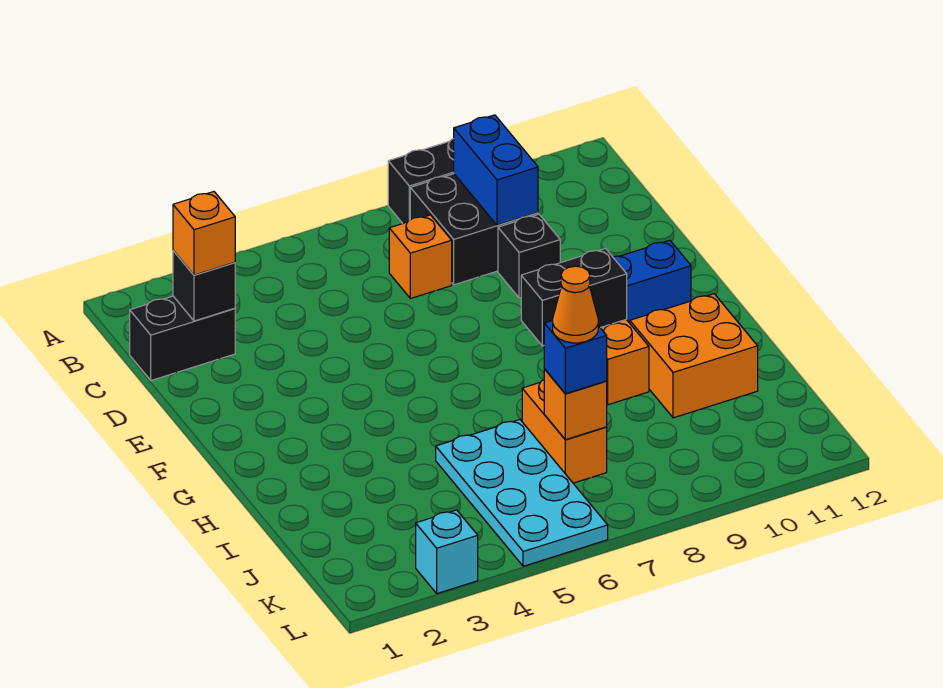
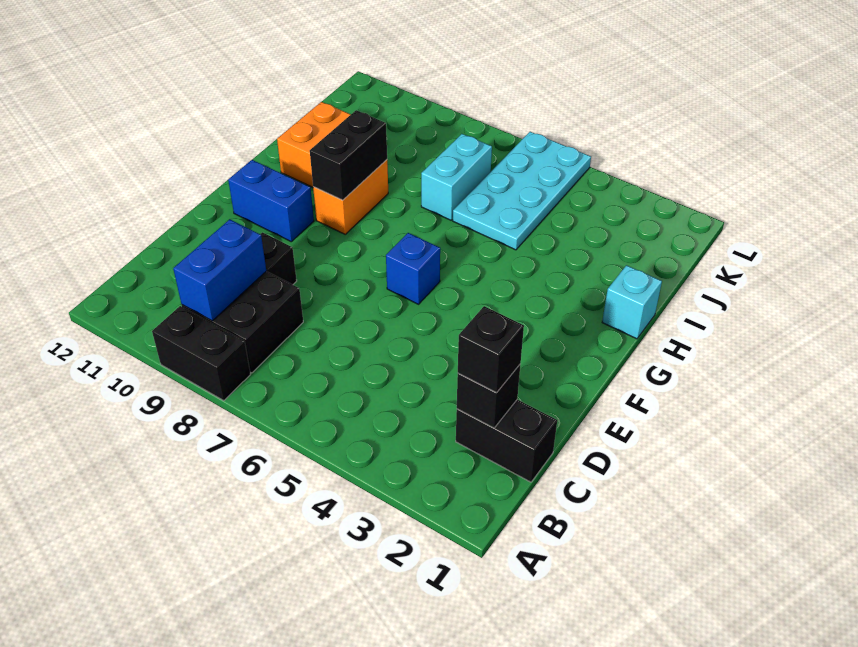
orange 1x1 brick [173,192,235,275] -> black 1x1 brick [458,306,524,393]
orange 1x1 brick [389,215,452,299] -> none
black 1x2 brick [521,249,627,346] -> black 1x2 brick turned to [310,110,387,200]
orange 1x2 brick [522,380,607,483] -> cyan 1x2 brick [421,134,492,220]
orange 1x1 brick [544,369,607,440] -> none
blue 1x1 brick [544,320,607,394] -> blue 1x1 brick moved to [386,233,440,304]
orange 1x1 cone [553,266,598,343] -> none
cyan 1x1 brick [416,510,478,594] -> cyan 1x1 brick moved to [602,265,662,339]

